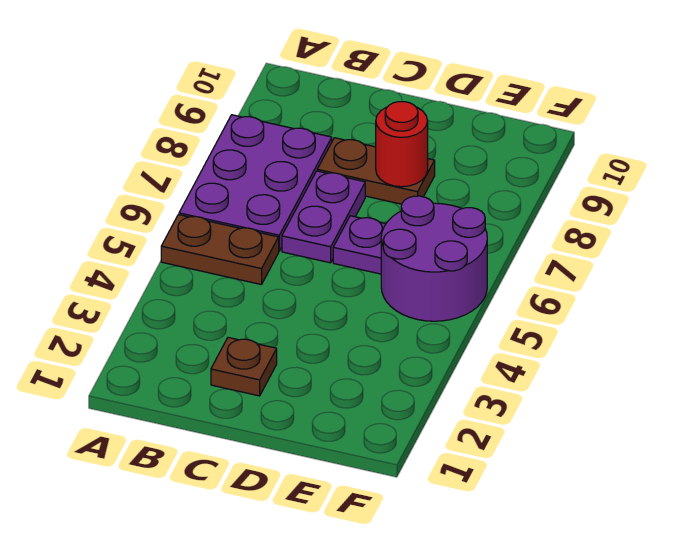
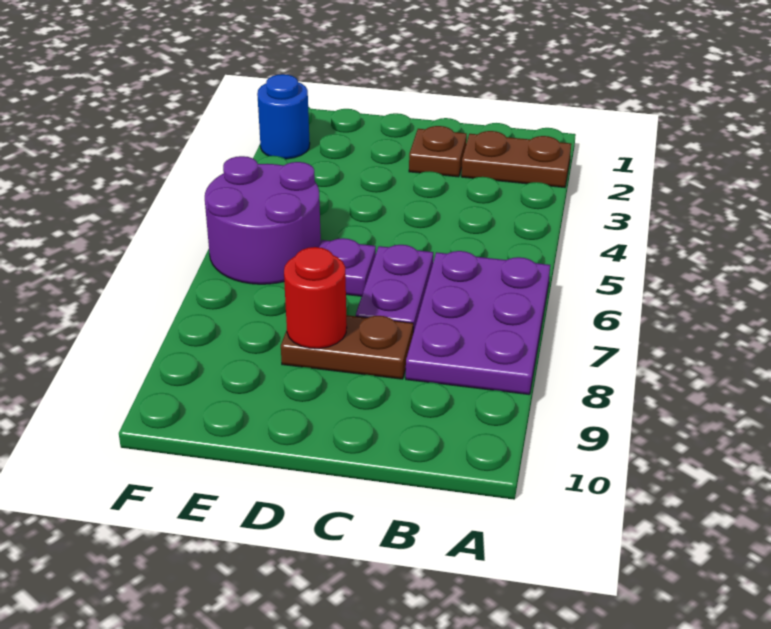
brown 1x2 plate [161,215,279,285] -> brown 1x2 plate moved to [461,131,571,187]
none -> blue 1x1 round brick [257,74,310,159]

